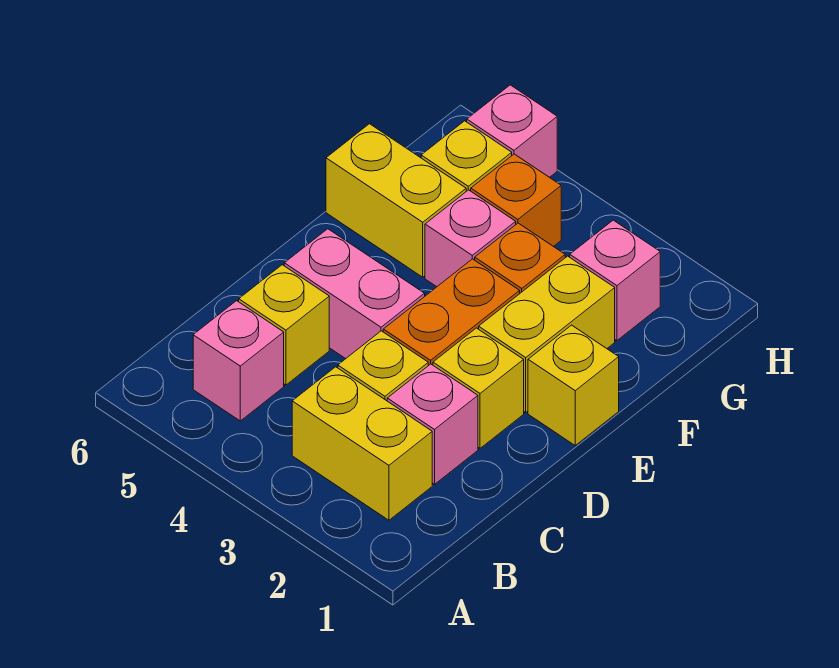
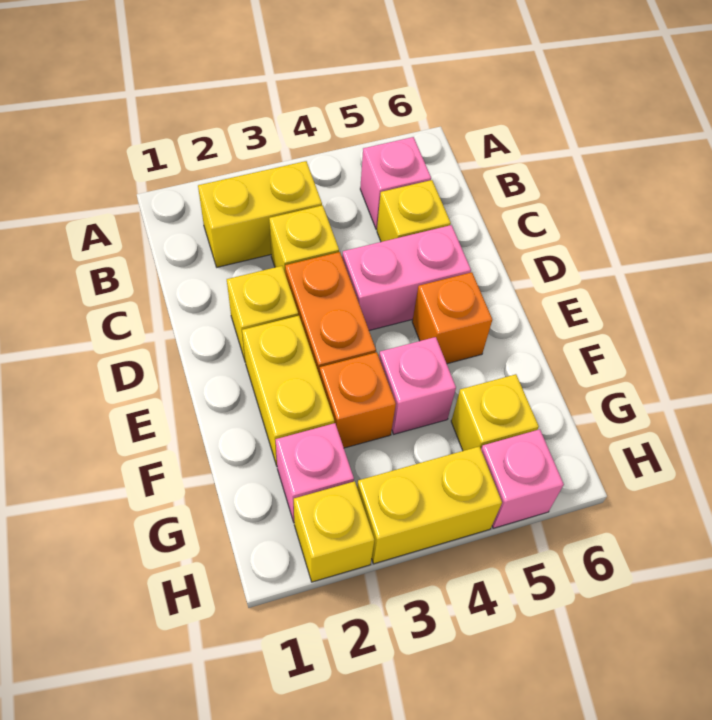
pink 1x1 brick [387,364,478,484] -> none
yellow 1x1 brick [528,325,619,445] -> yellow 1x1 brick moved to [294,481,374,582]
yellow 1x2 brick [326,124,466,277] -> yellow 1x2 brick moved to [357,446,502,564]
orange 1x1 brick [471,154,561,247] -> orange 1x1 brick moved to [412,272,492,364]

